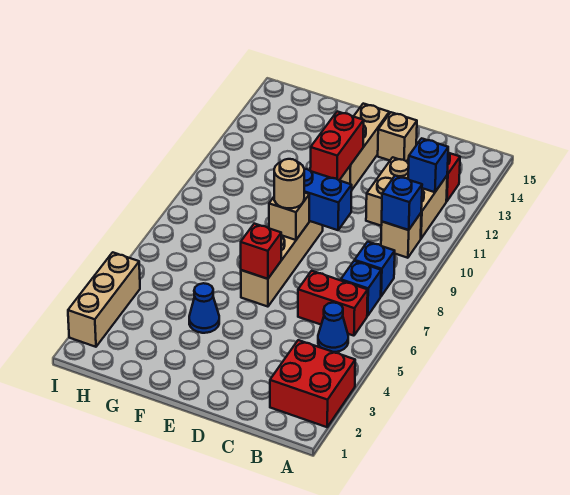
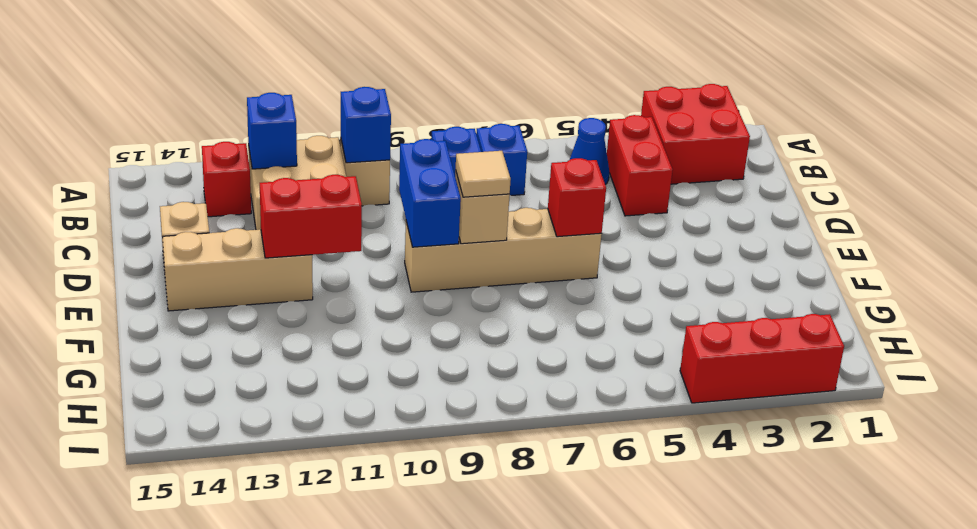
red 1x2 brick [298,271,368,336] -> red 1x2 brick moved to [607,115,673,216]
tan 1x1 round brick [274,159,304,208] -> tan 1x1 tile [456,151,511,197]
blue 1x1 cone [189,283,219,333] -> none
tan 1x3 brick [68,252,140,347] -> red 1x3 brick [680,314,844,403]

